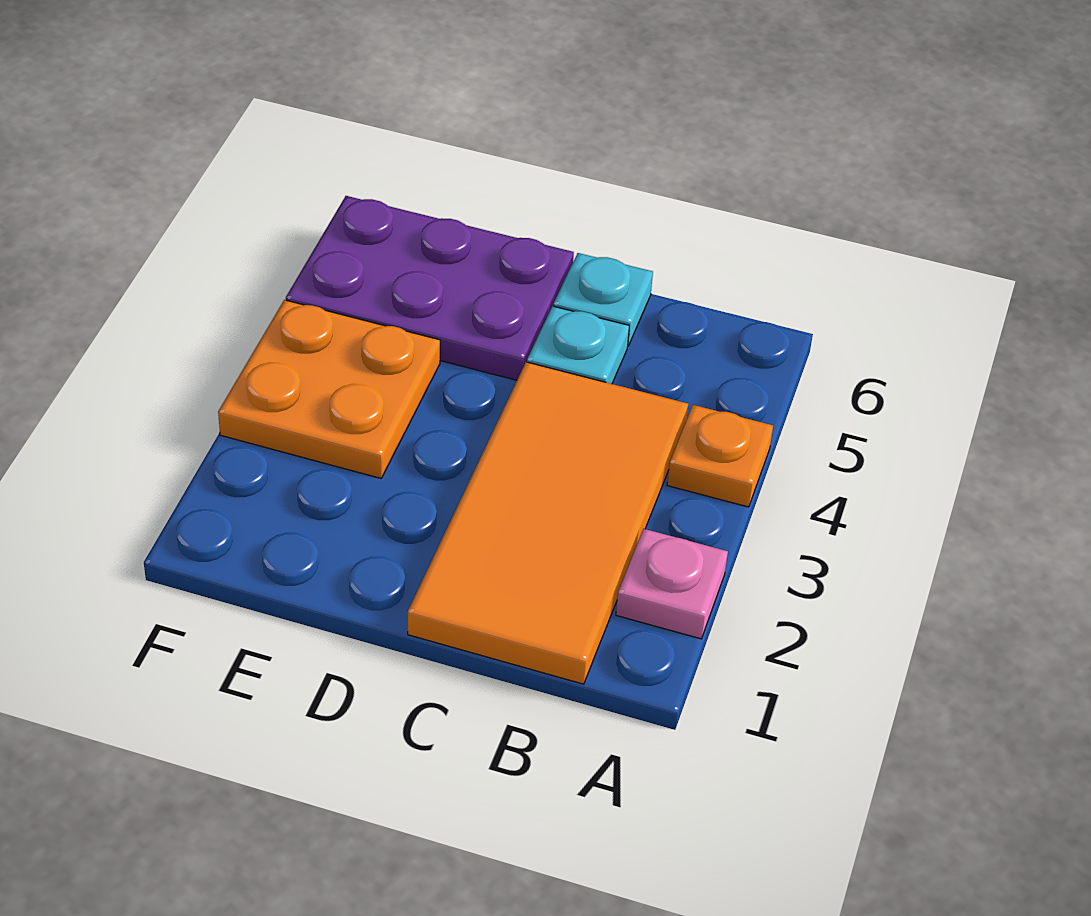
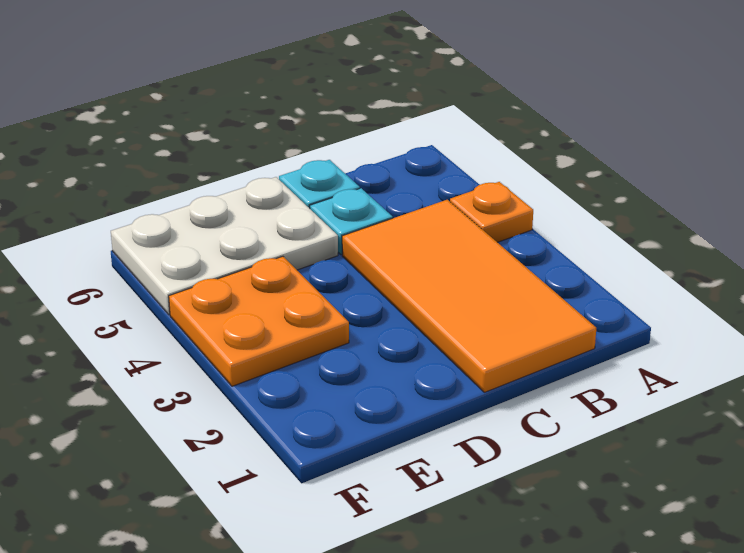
pink 1x1 plate [616,529,728,639] -> none
purple 2x3 plate [286,196,574,380] -> white 2x3 plate [111,177,338,315]

